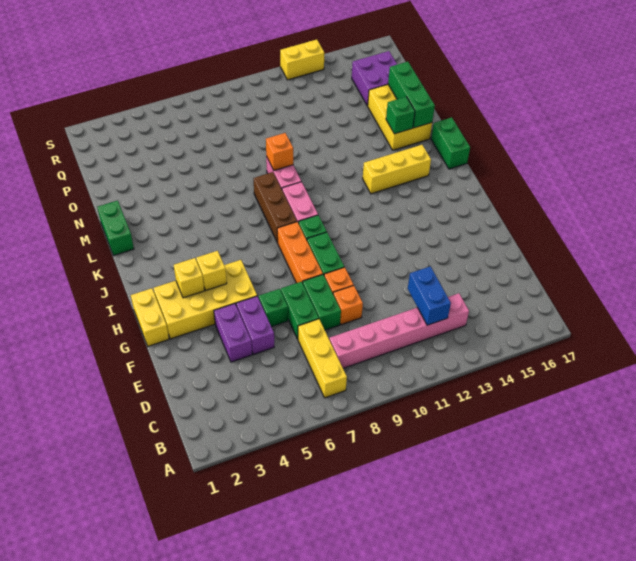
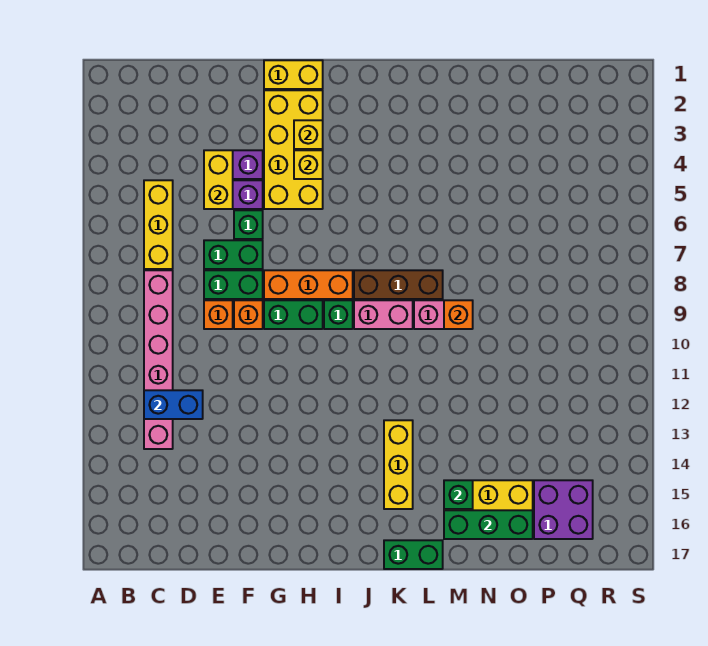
yellow 1x3 brick [298,319,347,398] -> yellow 1x3 brick turned to [144,180,173,269]
green 1x2 brick [97,201,134,255] -> none
yellow 1x2 brick [280,40,324,80] -> yellow 1x2 brick moved to [204,150,233,209]

